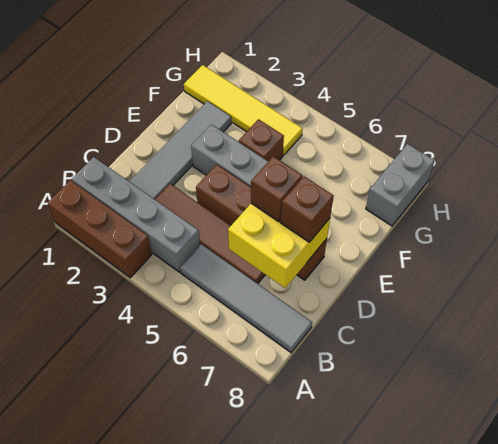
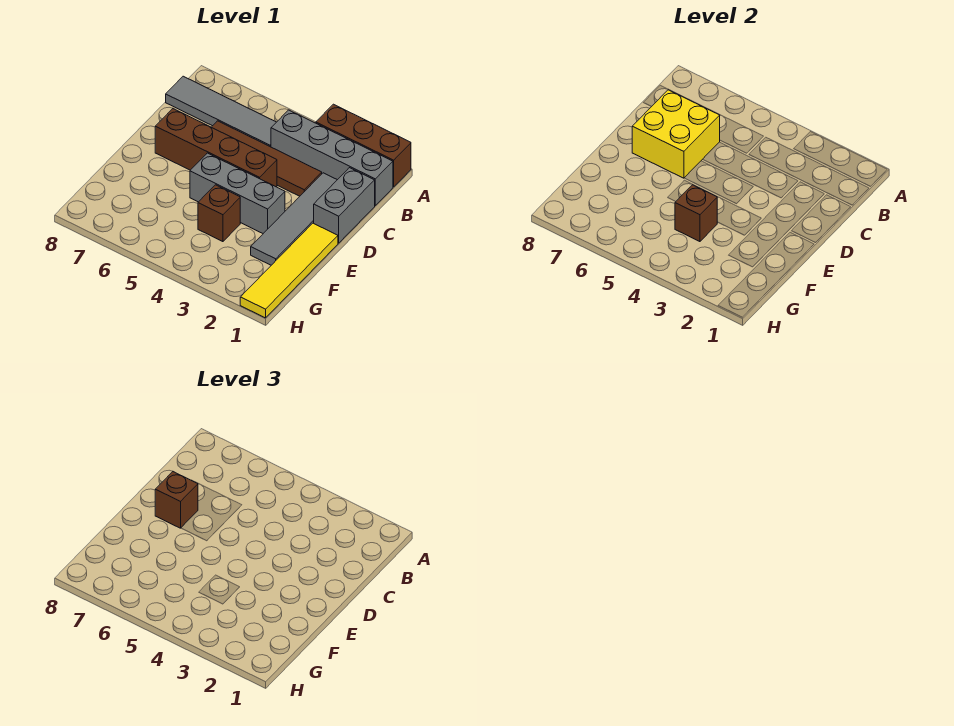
brown 1x1 brick [251,156,302,222] -> brown 1x1 brick moved to [675,185,717,242]
yellow 1x4 tile [184,65,302,155] -> yellow 1x4 tile turned to [240,223,338,318]
grey 1x2 brick [366,144,435,226] -> grey 1x2 brick moved to [314,168,375,243]

